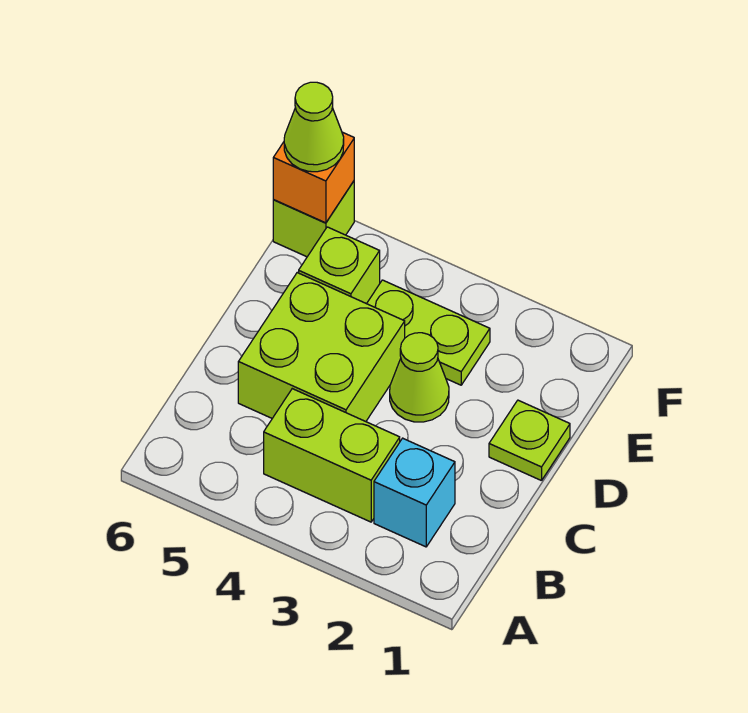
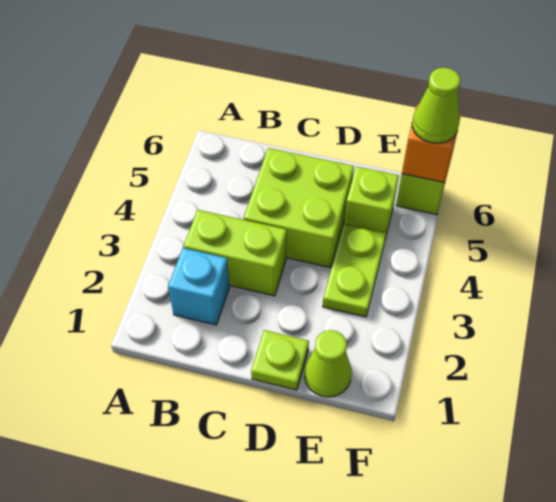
lime 1x2 brick [264,389,400,522] -> lime 1x2 brick turned to [184,210,287,296]
lime 1x1 cone [390,333,449,422] -> lime 1x1 cone moved to [305,330,352,397]

